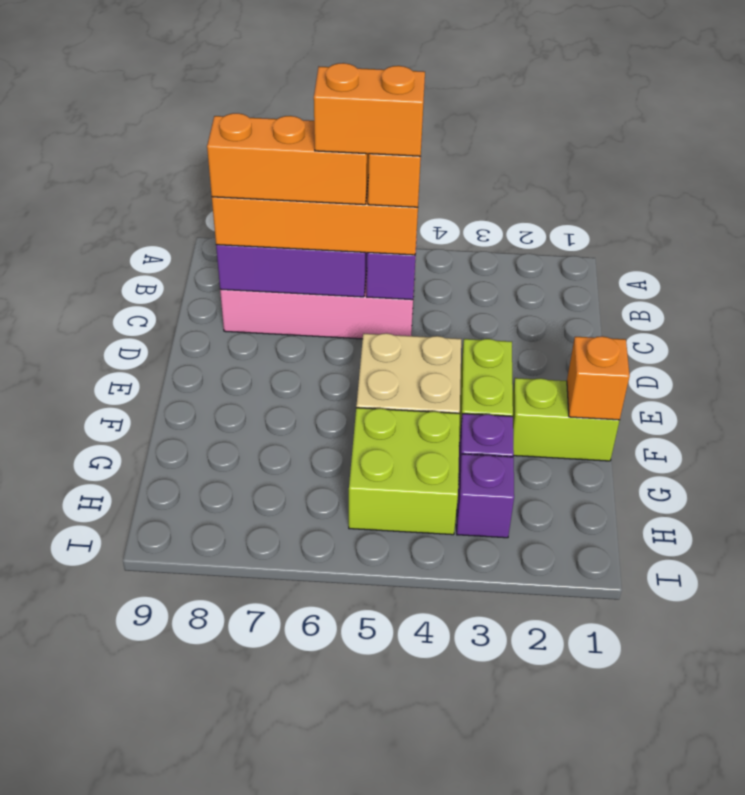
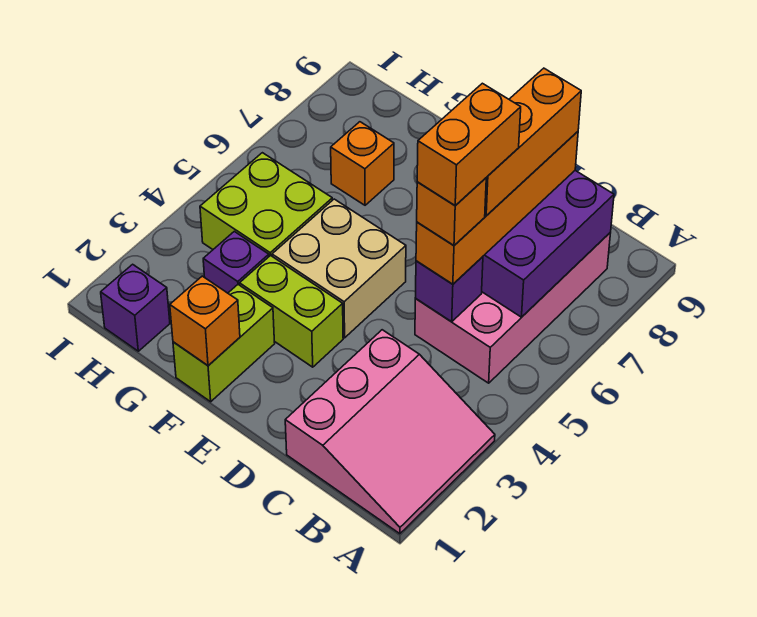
none -> pink 3x3 slope [285,330,495,534]
none -> orange 1x1 brick [331,122,394,205]
purple 1x1 brick [457,454,514,538] -> purple 1x1 brick moved to [101,264,170,351]

